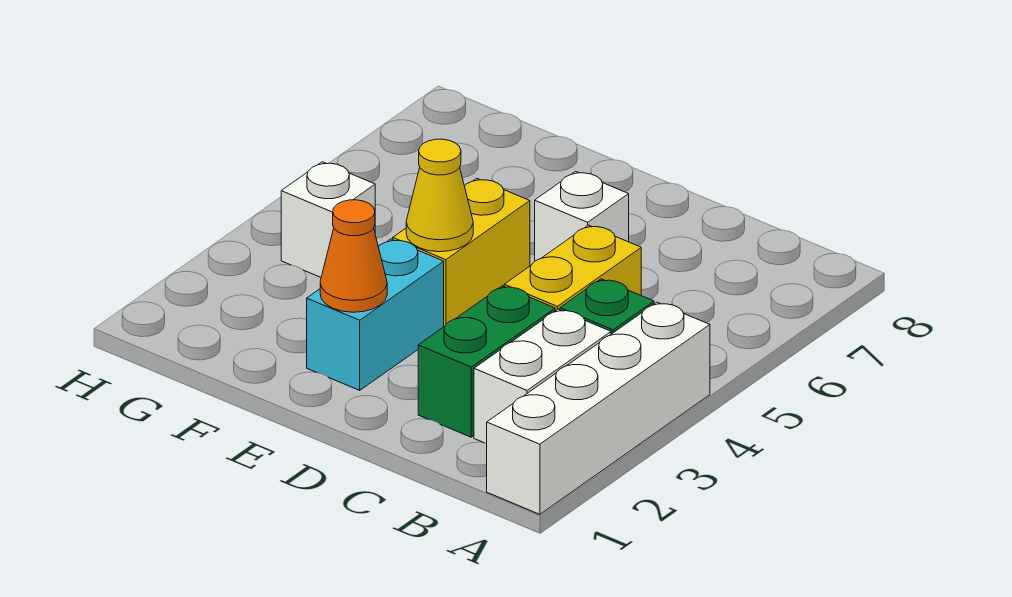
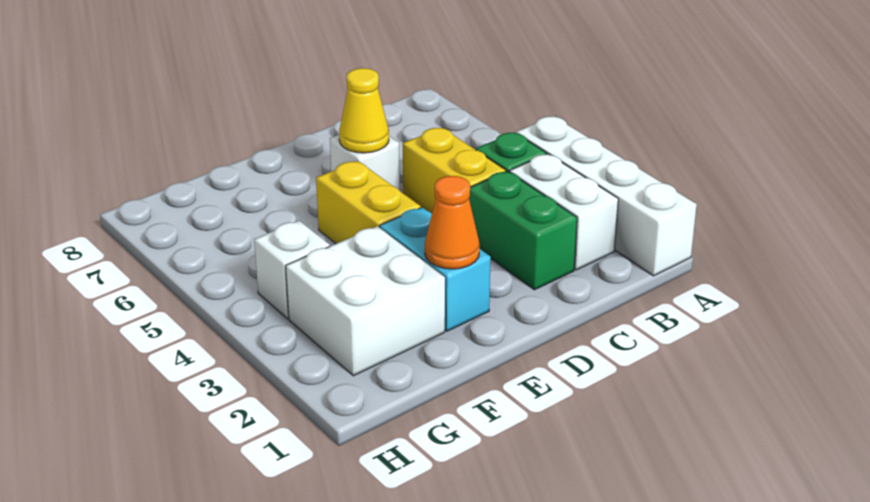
yellow 1x1 cone [406,139,473,252] -> yellow 1x1 cone moved to [339,68,389,153]
none -> white 2x2 brick [286,226,445,376]

